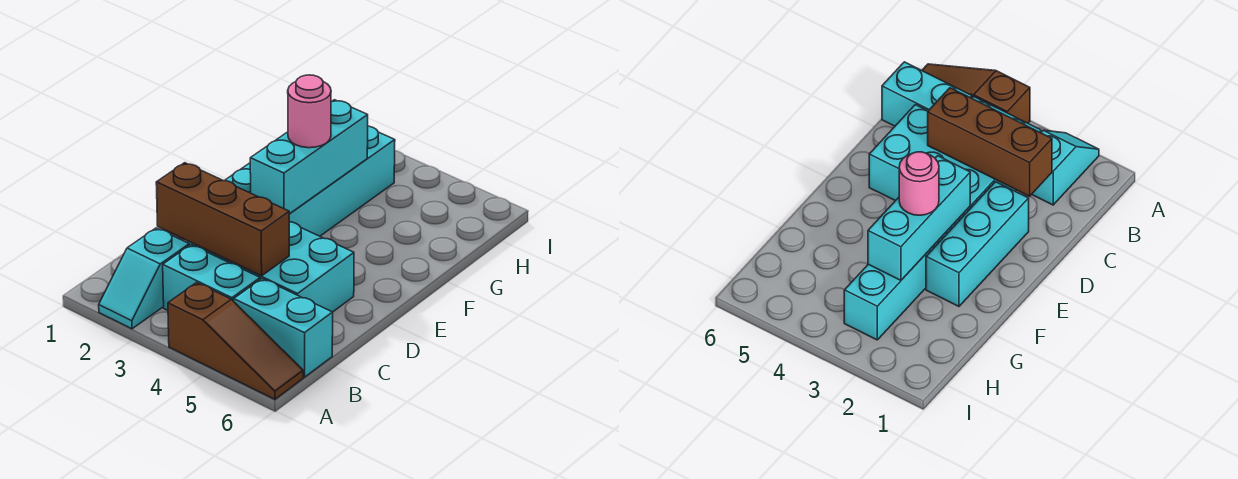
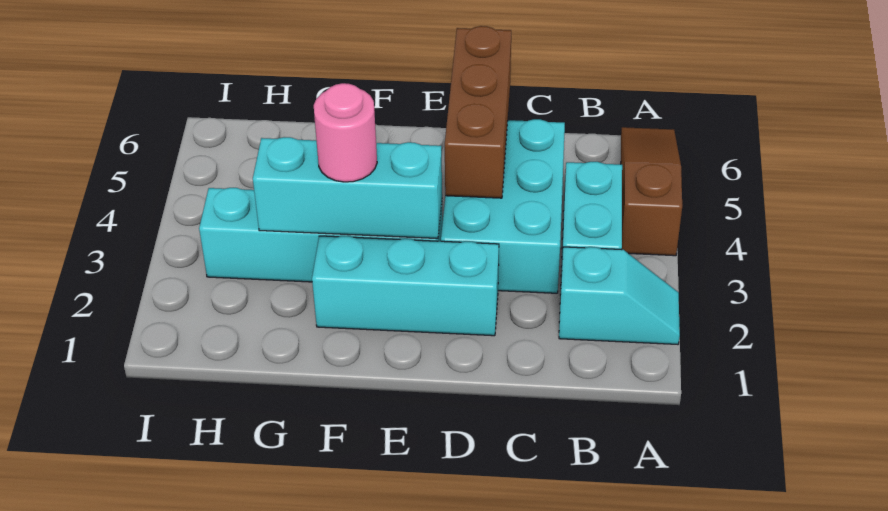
cyan 1x2 brick [234,279,333,377] -> none
brown 1x3 brick [156,163,289,276] -> brown 1x3 brick moved to [445,26,511,198]

